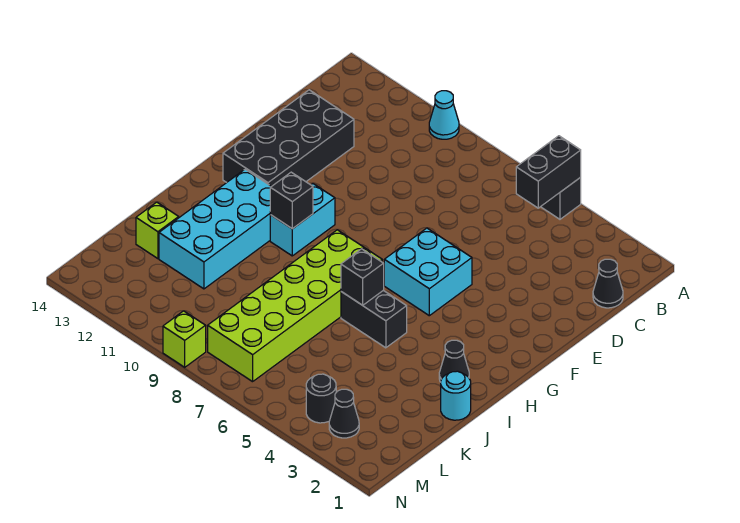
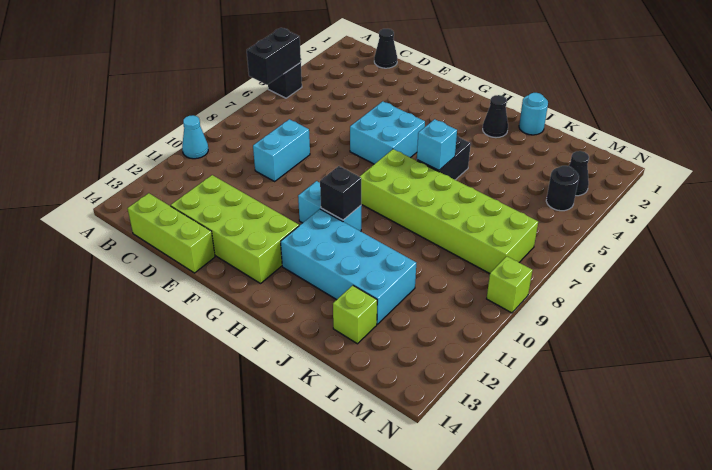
black 1x2 brick [516,136,581,208] -> black 1x2 brick turned to [247,28,301,85]
none -> lime 1x3 brick [127,193,215,273]
none -> cyan 1x2 brick [253,119,310,181]
black 2x4 brick [223,90,354,186] -> lime 2x4 brick [171,175,299,283]
black 1x1 brick [341,249,384,305] -> cyan 1x1 brick [417,119,457,170]

